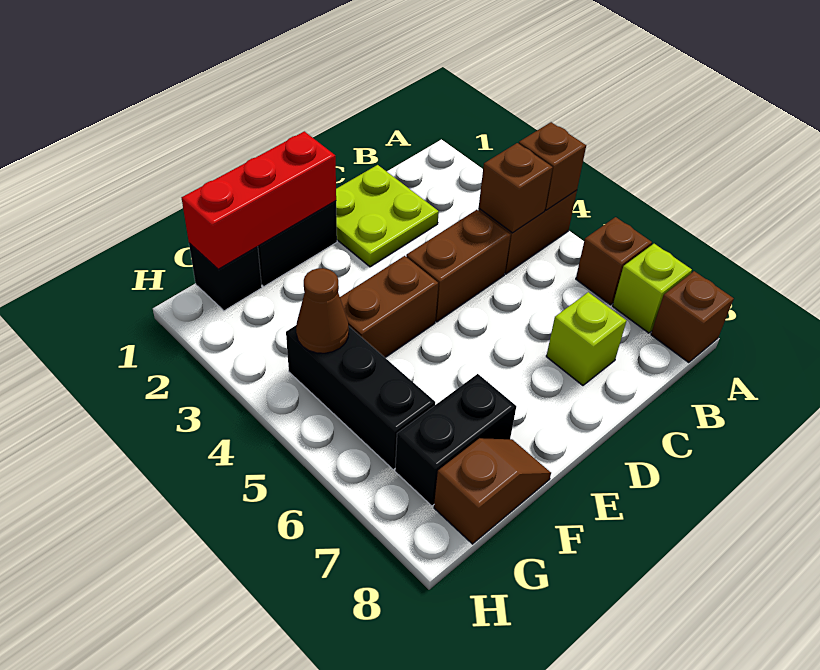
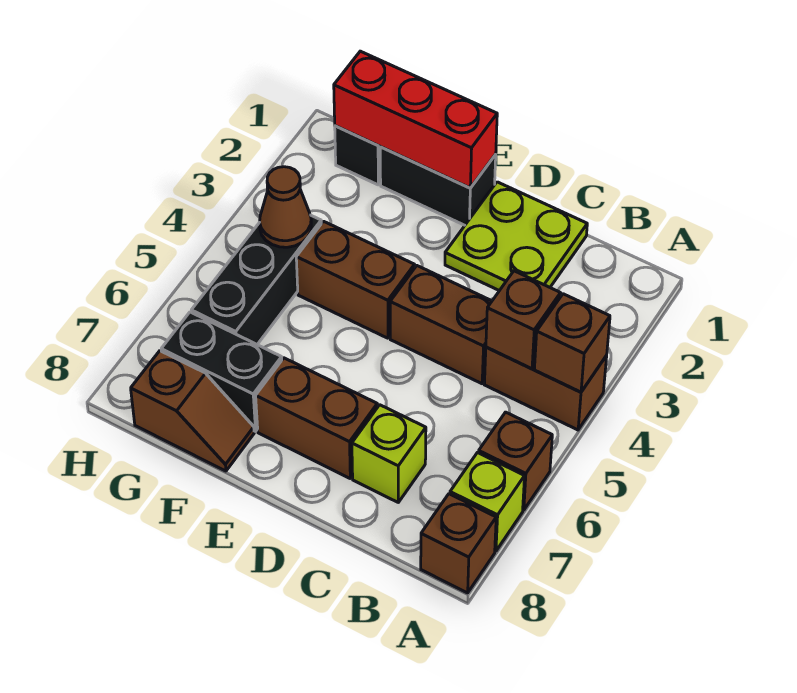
none -> brown 1x2 brick [256,358,377,478]

